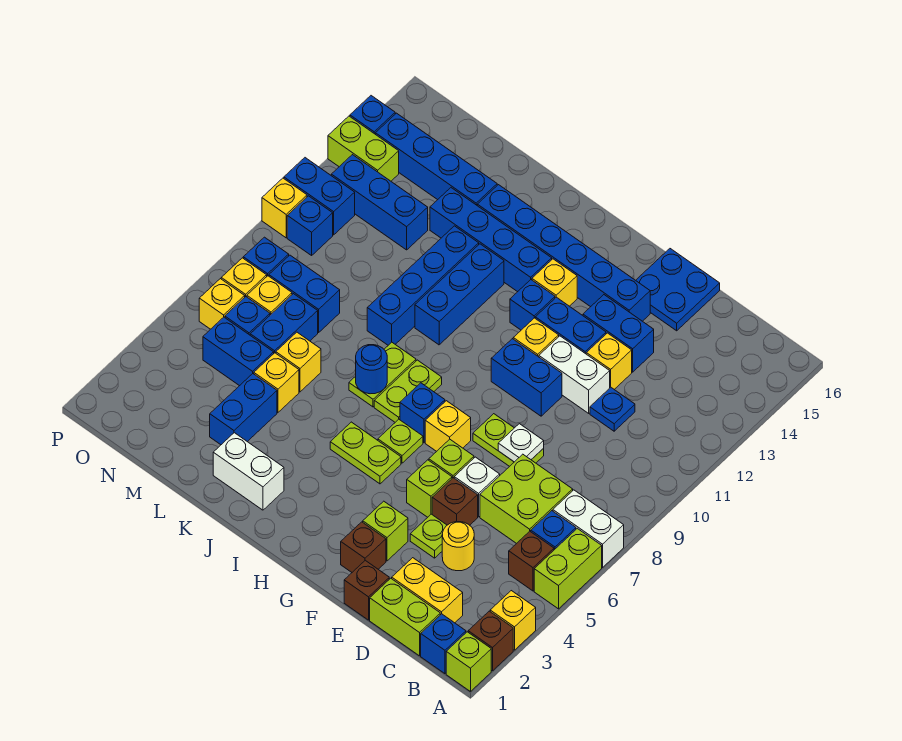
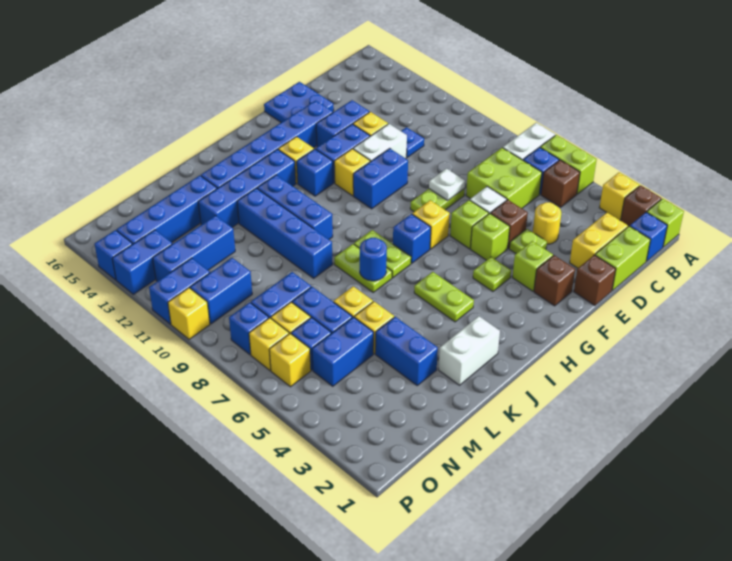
lime 1x2 plate [330,422,401,484] -> lime 1x2 plate turned to [414,272,474,322]
lime 1x1 plate [378,419,423,463] -> lime 1x1 plate moved to [473,257,511,291]
blue 1x1 brick [287,196,333,255] -> blue 1x2 brick [190,258,252,324]
lime 1x2 brick [328,116,399,181] -> blue 1x2 brick [112,230,172,294]

